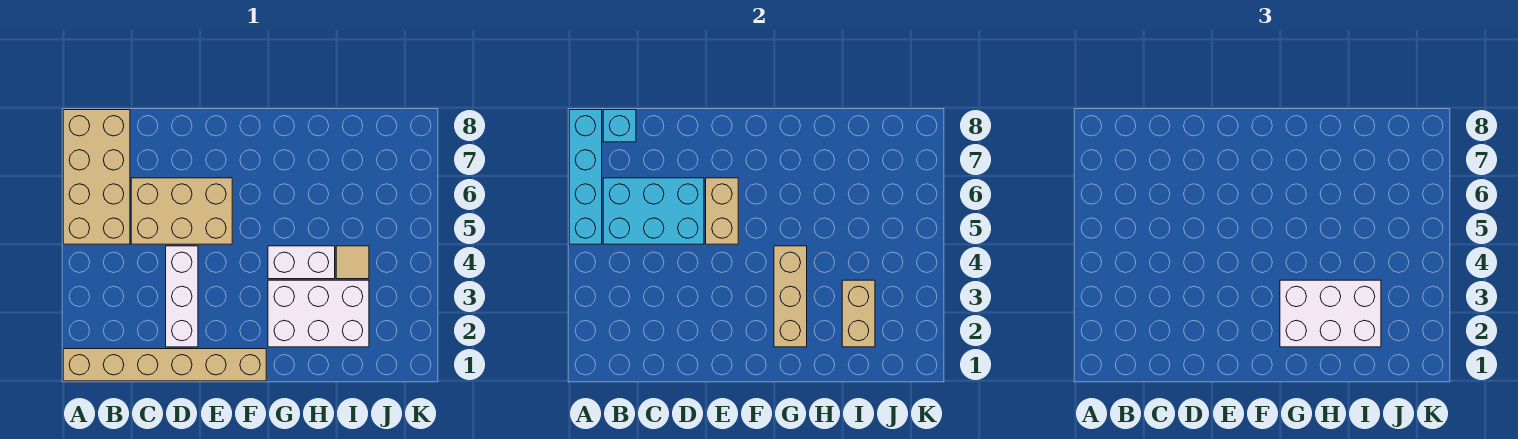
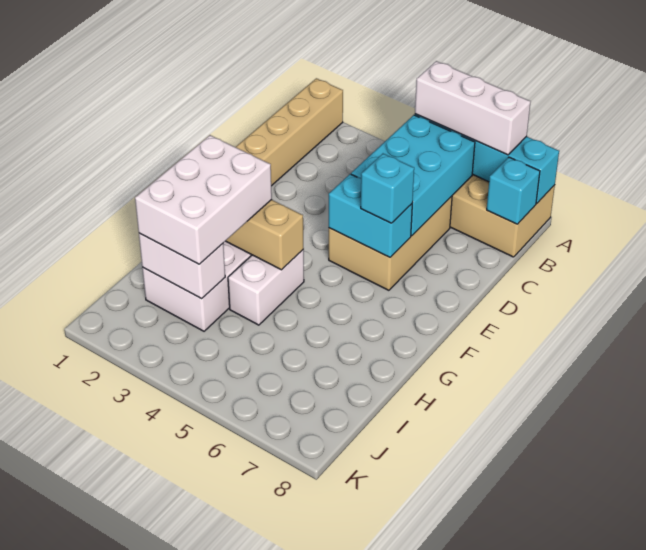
white 1x3 brick [166,246,198,347] -> white 1x3 brick moved to [415,61,530,155]
tan 1x2 brick [706,178,738,244] -> cyan 1x2 brick [329,174,412,257]
none -> cyan 1x1 brick [361,154,414,223]
tan 1x2 brick [842,280,875,347] -> white 1x2 brick [139,233,225,299]
tan 1x1 tile [336,246,369,279] -> none

